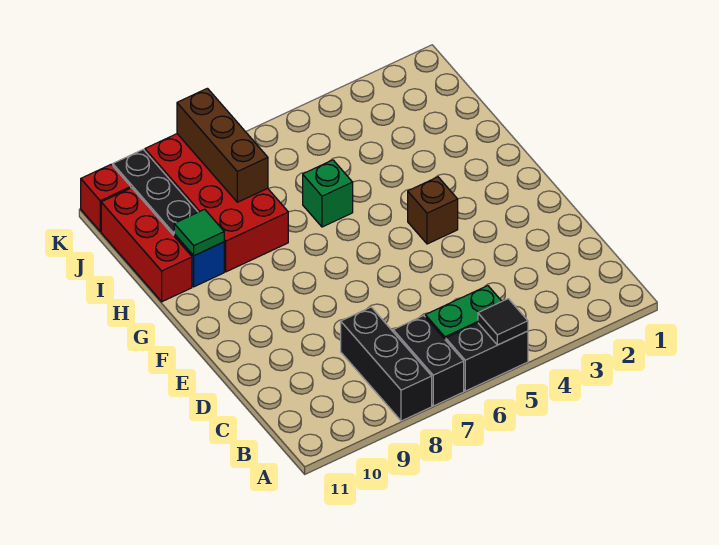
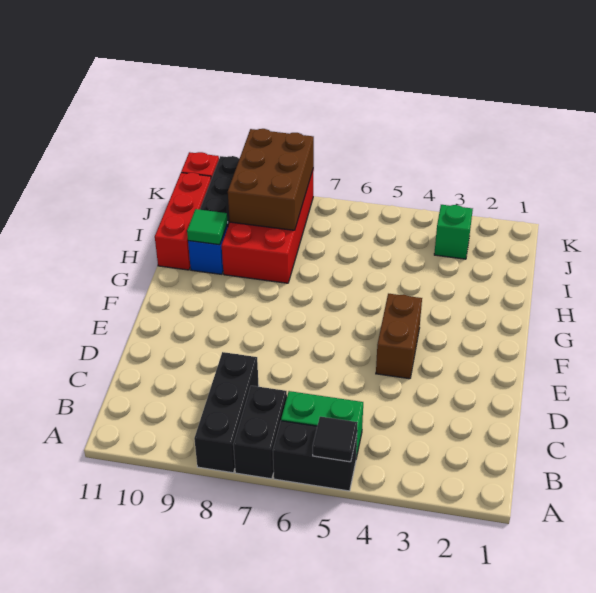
brown 1x1 brick [408,177,458,244] -> brown 1x2 brick [376,294,422,379]
green 1x1 brick [303,160,353,227] -> green 1x1 brick moved to [434,205,473,259]
brown 1x3 brick [177,88,268,202] -> brown 2x3 brick [228,129,314,230]

